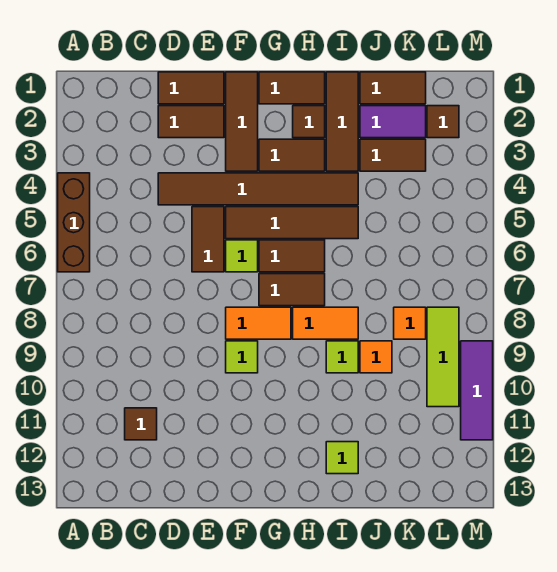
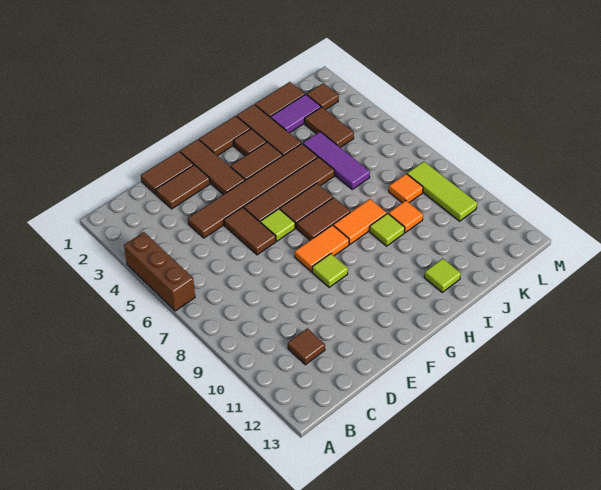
brown 1x2 tile [360,139,426,171] -> brown 1x2 tile turned to [305,107,354,148]
purple 1x3 tile [461,341,493,440] -> purple 1x3 tile moved to [303,132,370,189]

